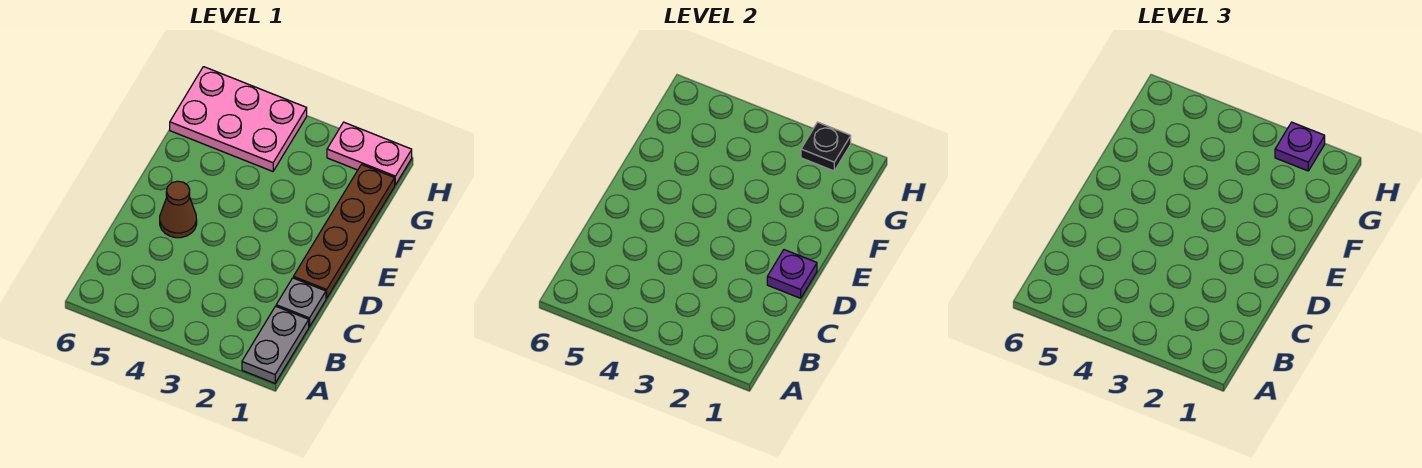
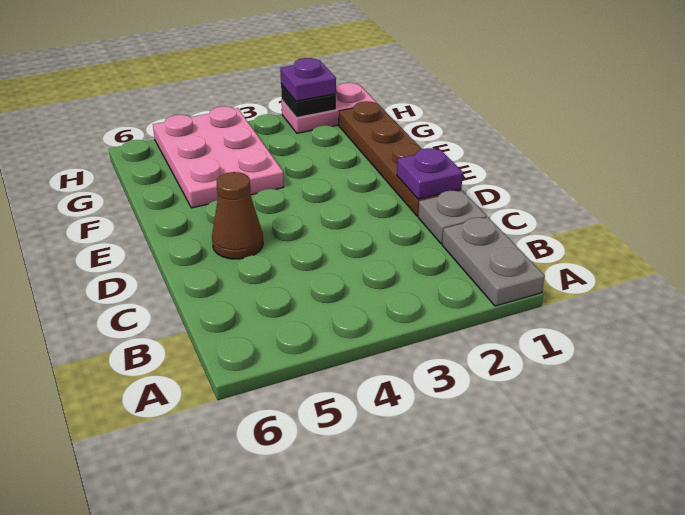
pink 2x3 plate [170,67,307,171] -> pink 2x3 plate turned to [153,106,284,208]

